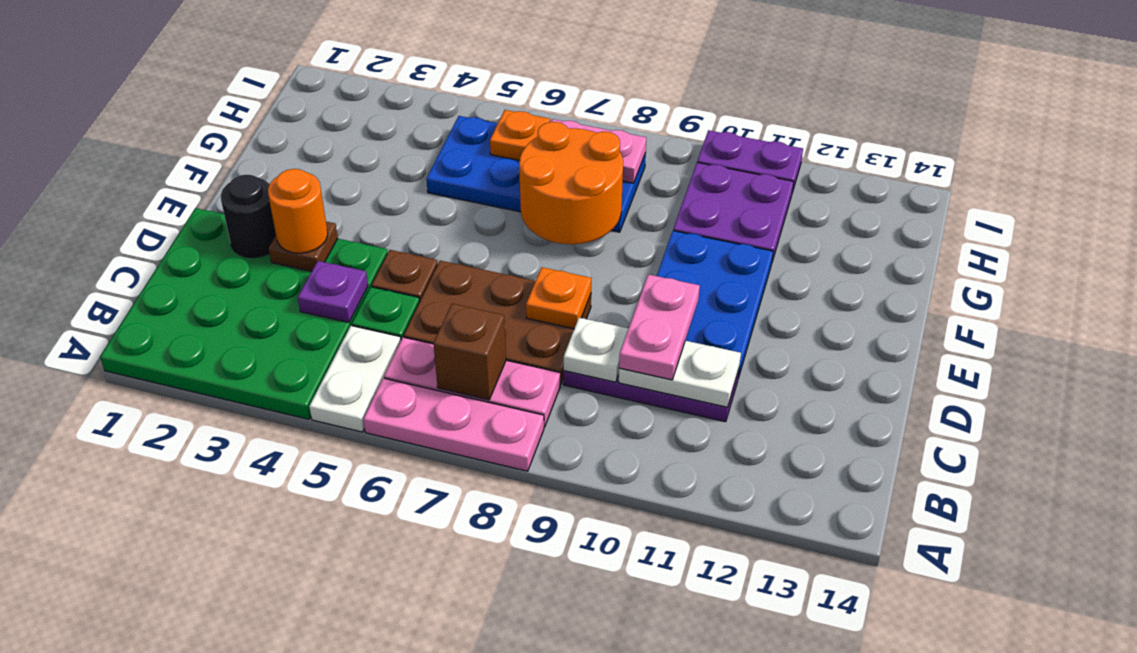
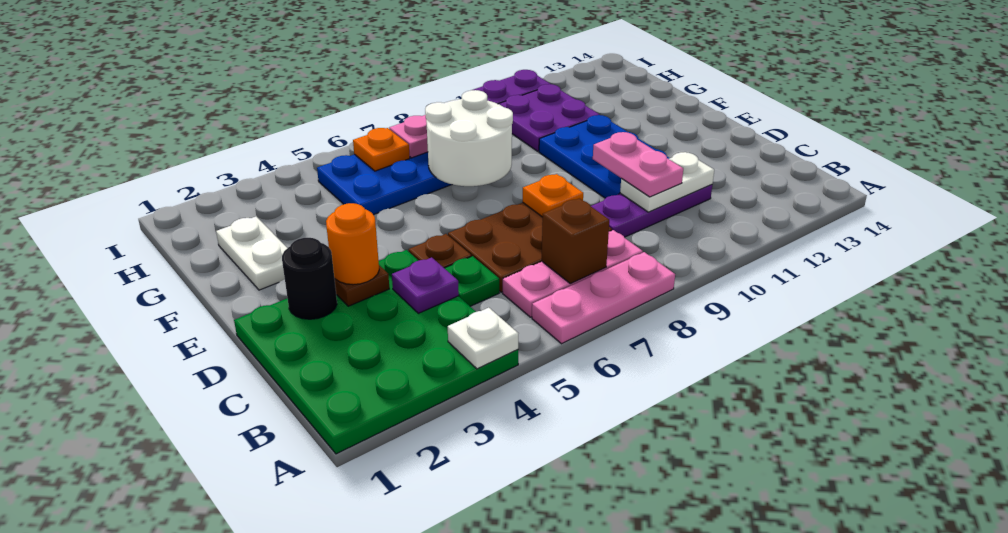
white 1x2 plate [309,326,401,432] -> white 1x2 plate moved to [216,217,287,290]
white 1x1 plate [564,318,628,382] -> white 1x1 plate moved to [448,308,518,369]
orange 2x2 round brick [519,122,623,244] -> white 2x2 round brick [425,90,513,186]

